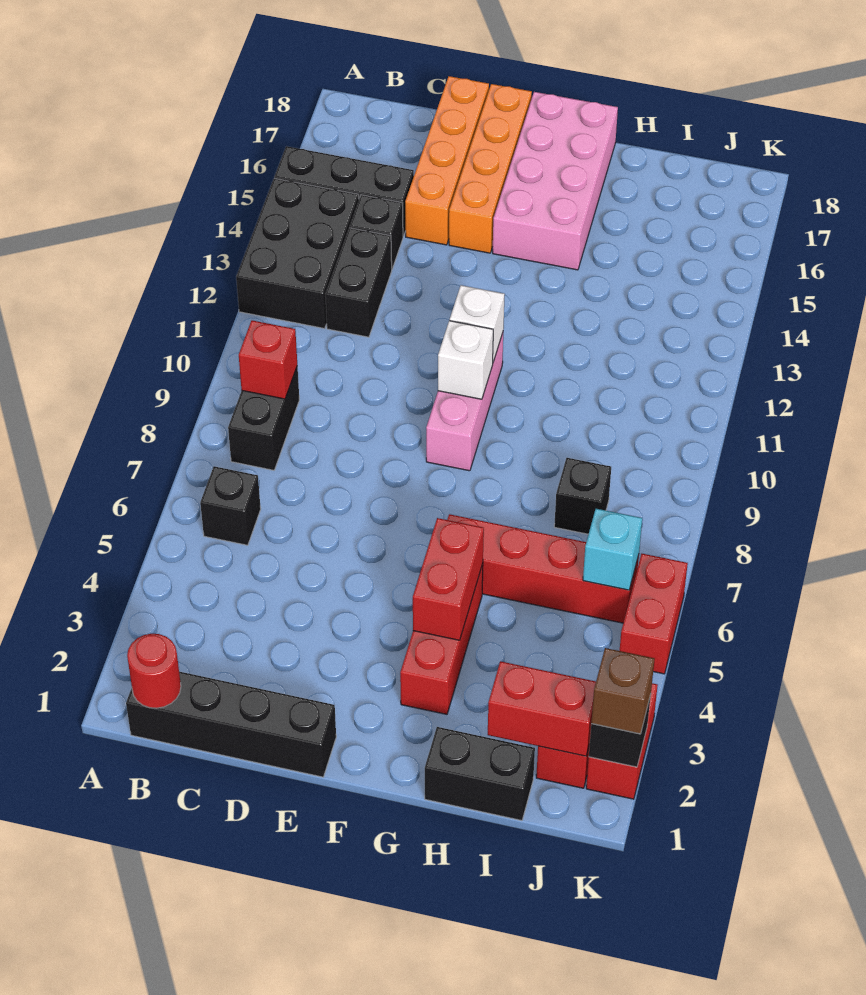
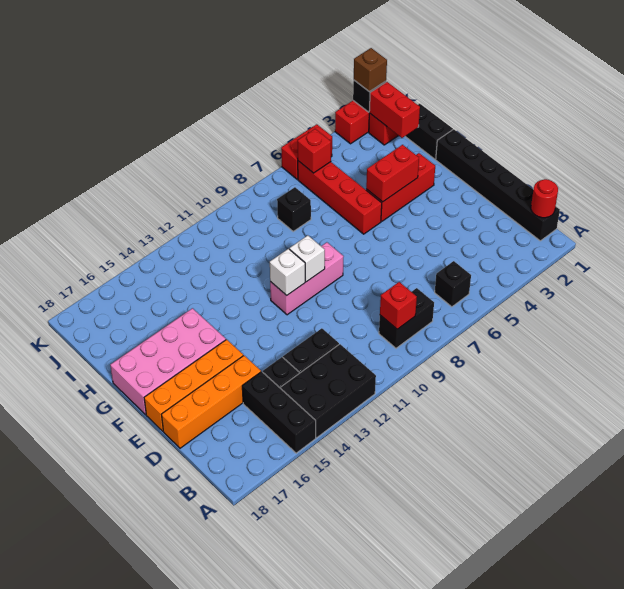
black 1x4 brick [126,672,336,777] -> black 1x6 brick [436,129,560,241]
cyan 1x1 brick [583,509,642,590] -> red 1x1 brick [298,129,331,173]

